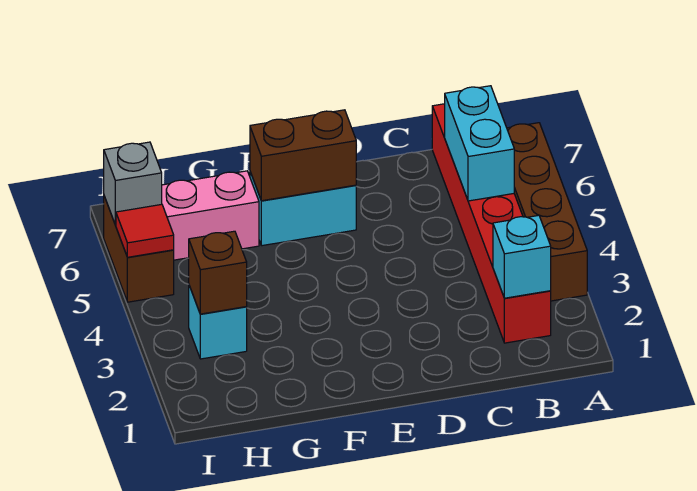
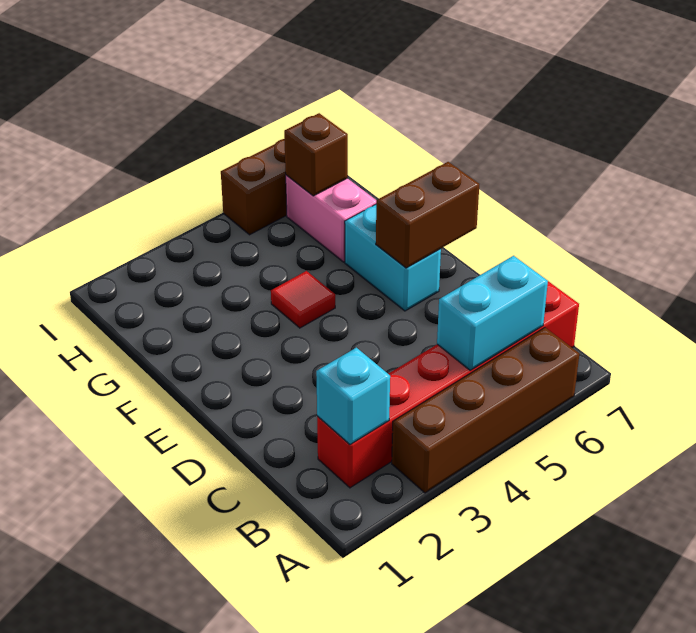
brown 1x2 brick [250,110,356,201] -> brown 1x2 brick turned to [376,162,479,268]
cyan 1x1 brick [189,286,247,359] -> none
brown 1x1 brick [189,231,247,314] -> brown 1x1 brick moved to [284,113,348,196]
red 1x1 tile [116,204,174,257] -> red 1x1 tile moved to [271,271,335,328]
grey 1x1 brick [104,142,162,225] -> none

